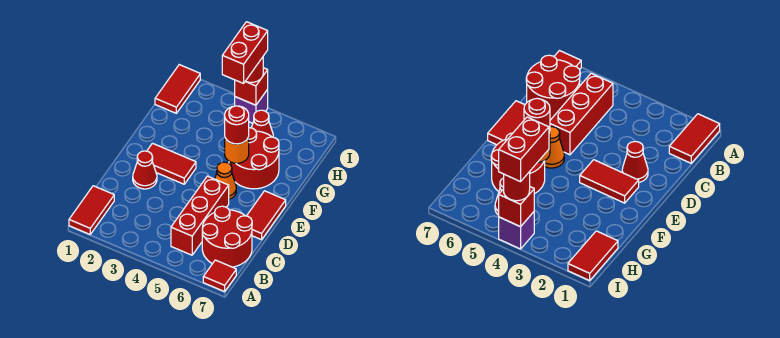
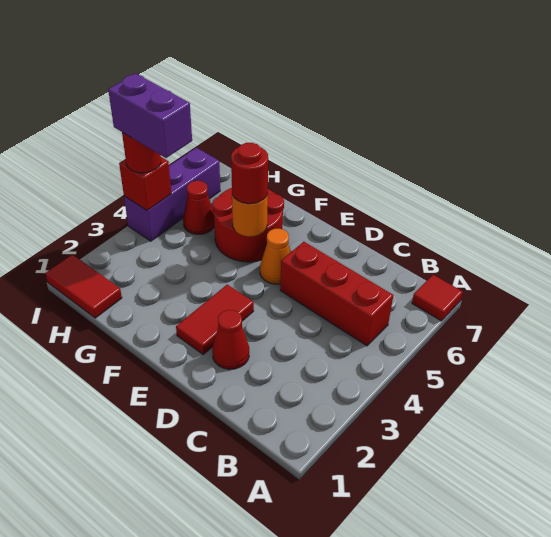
red 1x2 tile [69,186,114,234] -> none
red 2x2 round brick [202,206,252,267] -> none
red 1x2 tile [247,191,286,240] -> none
red 1x2 brick [222,22,268,83] -> purple 1x2 brick [108,74,192,158]
purple 1x1 brick [235,89,268,123] -> purple 1x3 brick [124,148,220,241]

